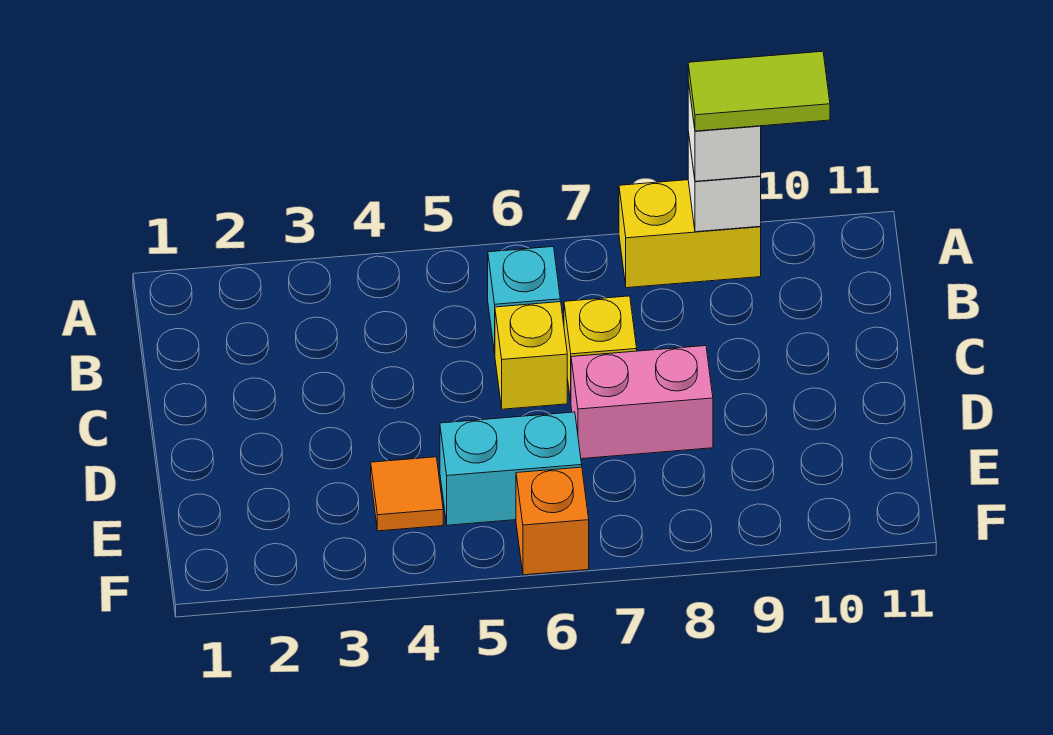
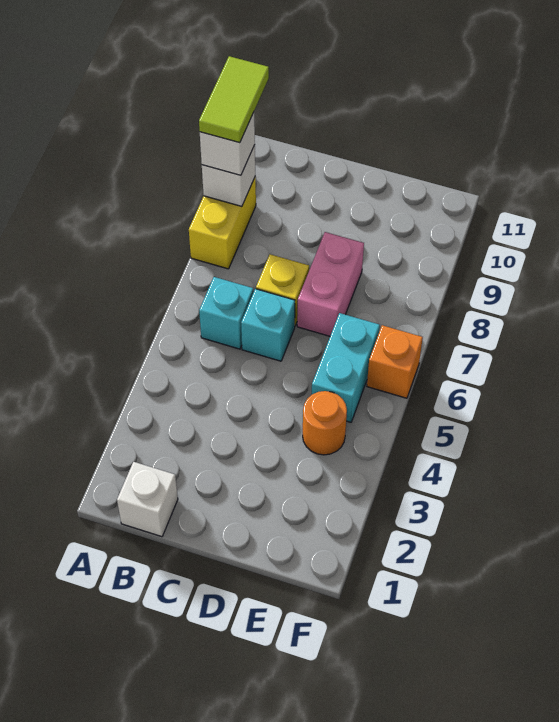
none -> white 1x1 brick [117,462,178,537]
yellow 1x1 brick [495,302,567,409] -> cyan 1x1 brick [241,289,295,361]
orange 1x1 tile [371,457,443,531] -> orange 1x1 round brick [303,391,347,455]

